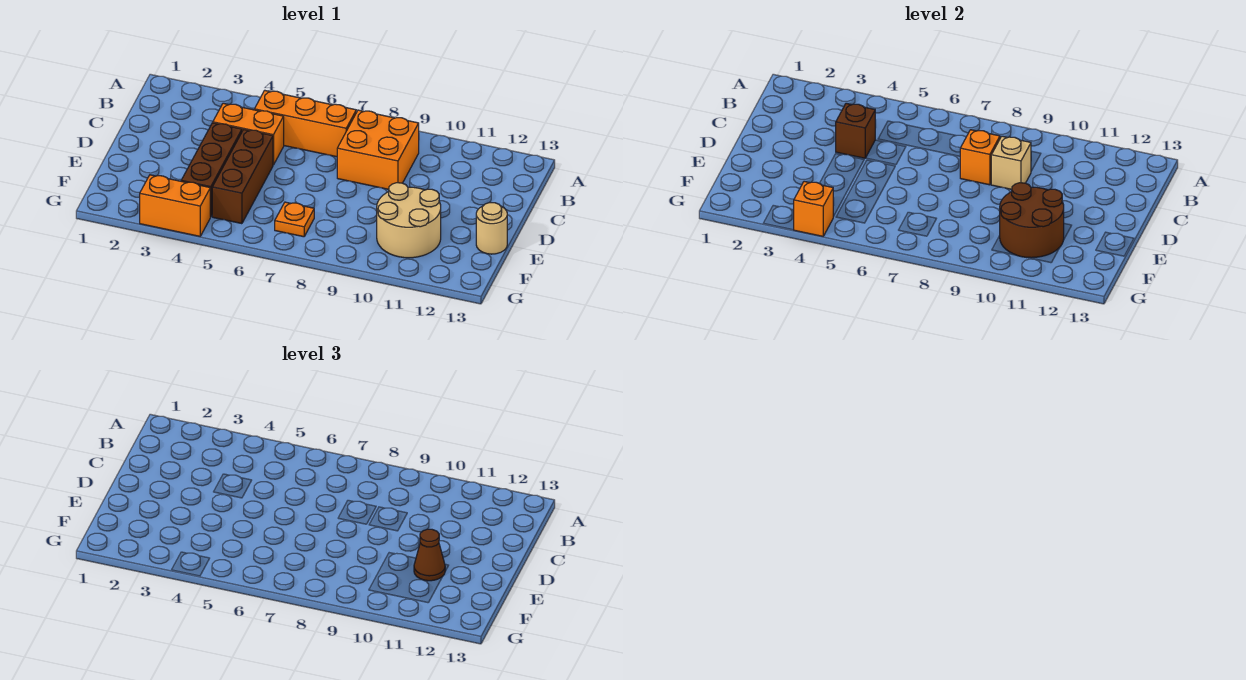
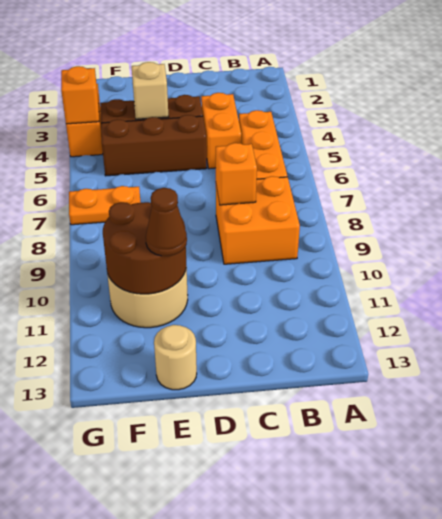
brown 1x1 brick [836,103,875,158] -> none
tan 1x1 brick [991,136,1031,189] -> tan 1x1 brick moved to [132,62,169,119]
orange 1x1 plate [275,202,314,237] -> orange 1x2 plate [69,186,141,225]

